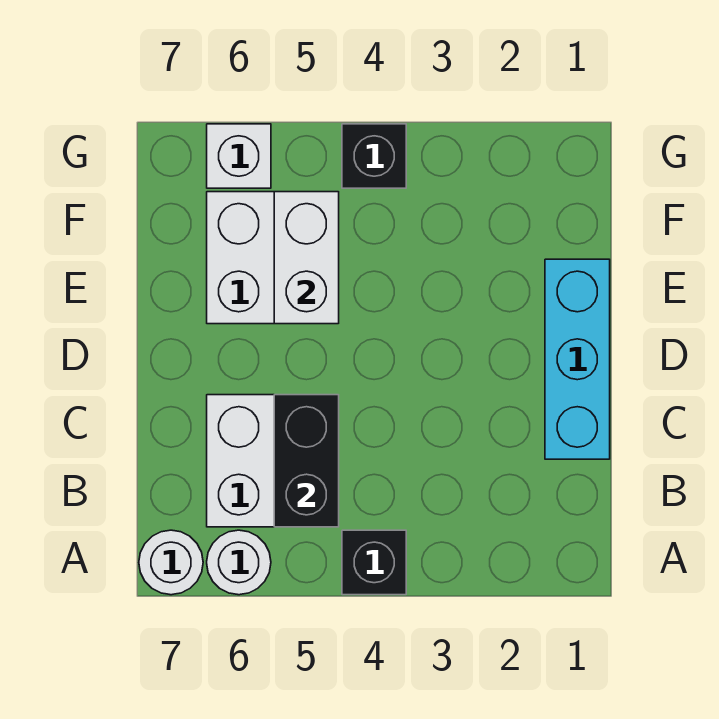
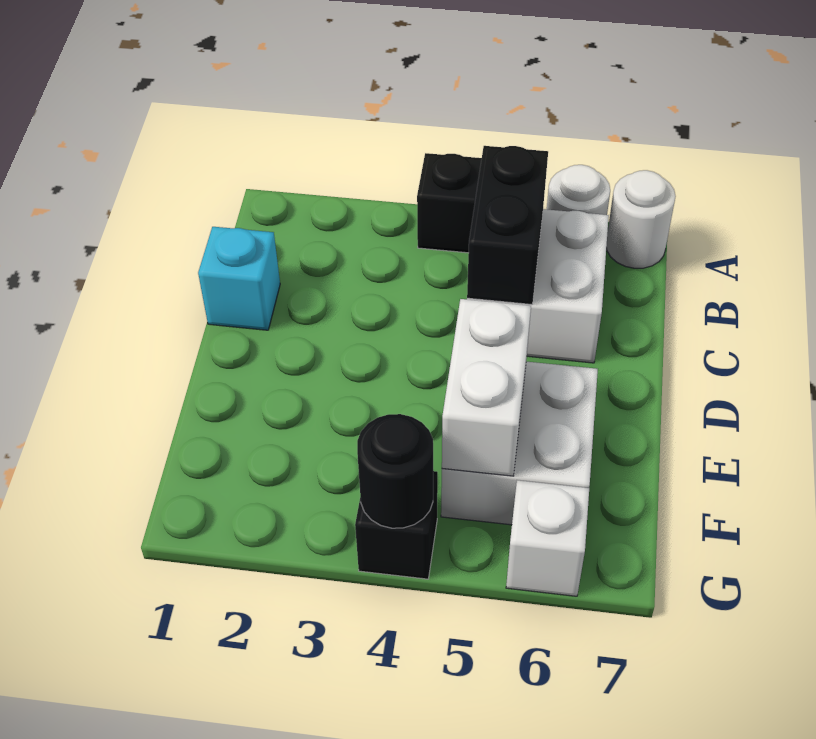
cyan 1x3 brick [545,259,610,459] -> cyan 1x1 brick [198,227,280,330]
none -> black 1x1 round brick [357,414,433,528]

